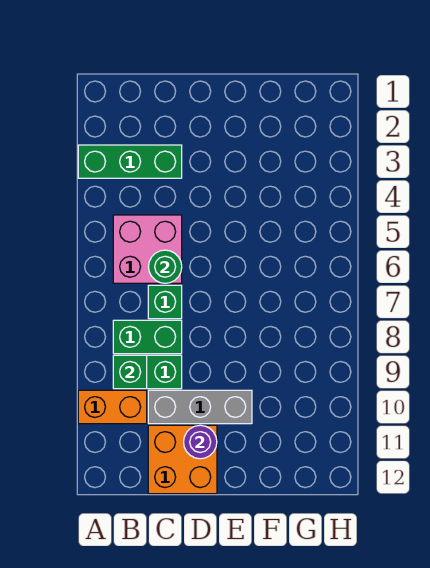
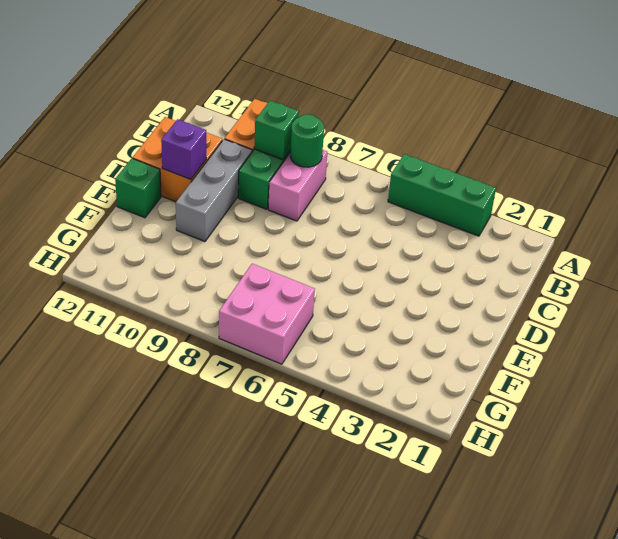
green 1x3 brick [78,145,182,178] -> green 1x3 brick turned to [388,154,496,236]
pink 2x2 brick [113,215,182,283] -> pink 2x2 brick moved to [219,264,315,364]
green 1x2 brick [113,320,182,354] -> pink 1x2 brick [268,150,327,221]
green 1x1 round brick [148,250,182,283] -> green 1x1 round brick moved to [290,114,324,167]
green 1x1 brick [148,285,182,319] -> green 1x1 brick moved to [115,158,161,218]
purple 1x1 round brick [184,425,217,459] -> purple 1x1 brick [161,119,206,180]

